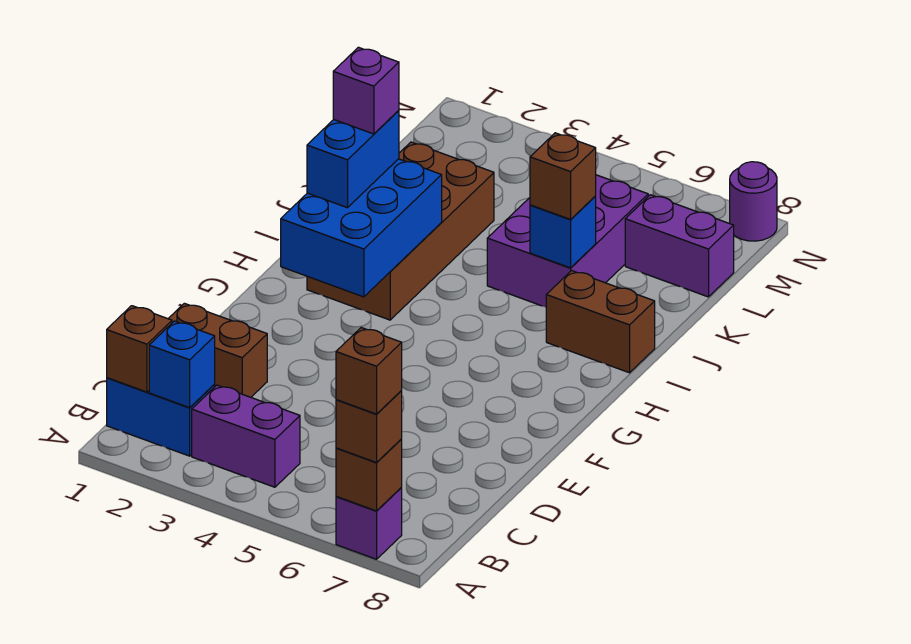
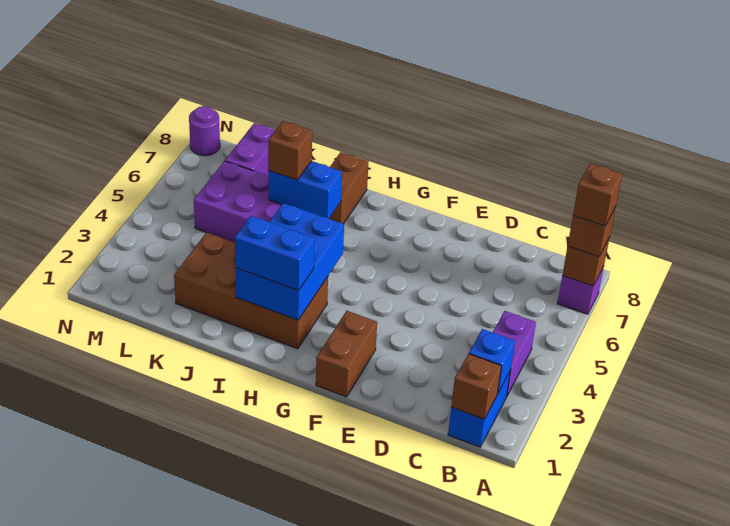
brown 1x2 brick [168,303,267,397] -> brown 1x2 brick moved to [316,311,377,397]
blue 2x3 brick [281,159,442,297] -> blue 2x3 brick turned to [235,203,344,320]
purple 1x1 brick [333,47,399,134] -> none
blue 1x1 brick [530,196,596,268] -> blue 1x2 brick [268,161,342,218]

